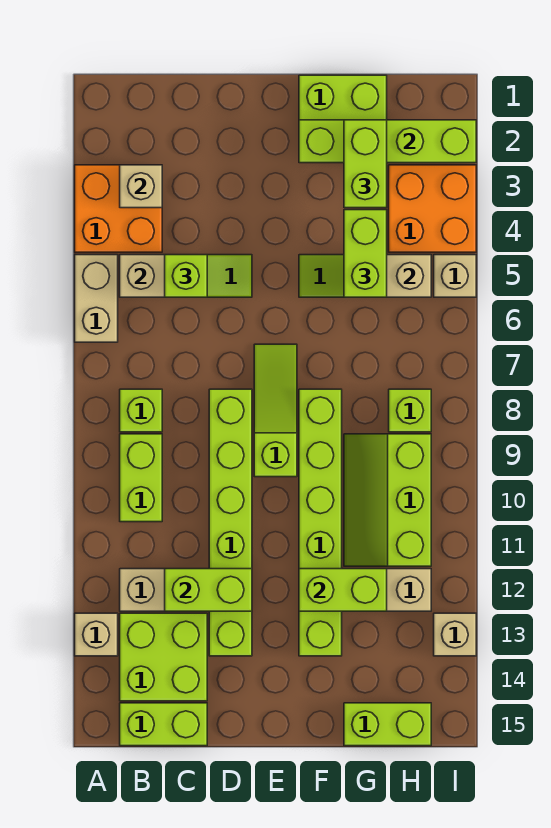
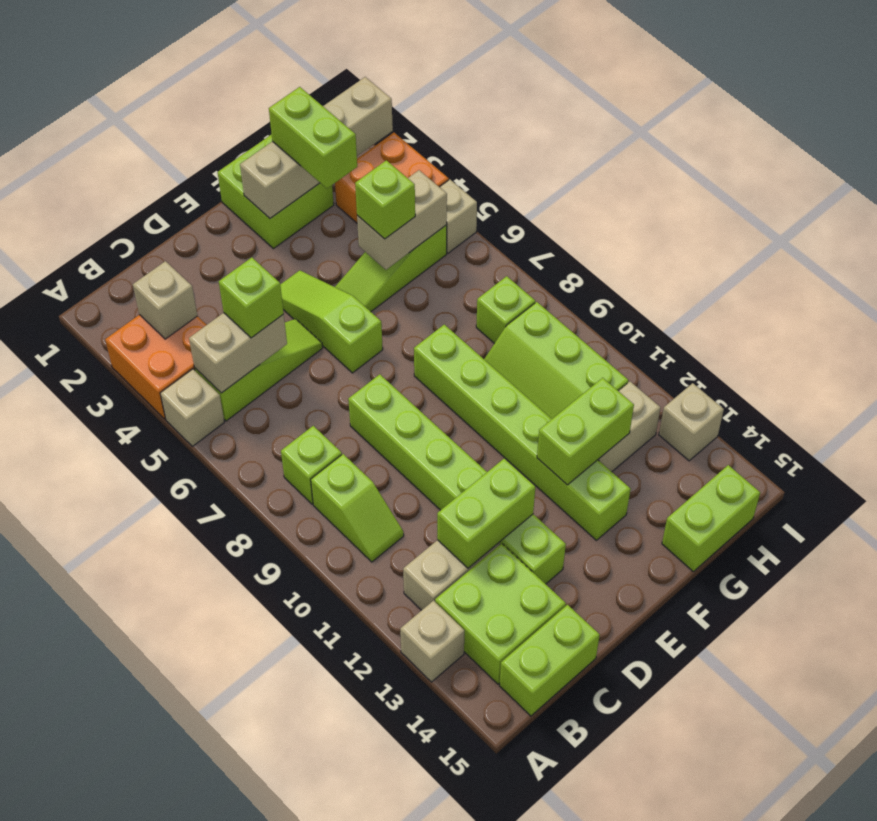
tan 1x2 brick [75,255,118,342] -> tan 1x1 brick [160,369,224,446]
lime 1x2 brick [120,434,162,522] -> lime 1x2 slope [311,454,404,562]
lime 1x3 slope [254,344,297,477] -> lime 1x3 slope moved to [280,270,383,373]
lime 1x4 brick [299,120,476,163] -> tan 1x4 brick [240,77,393,218]
lime 1x2 brick [344,210,387,297] -> lime 1x1 brick [355,160,415,239]

